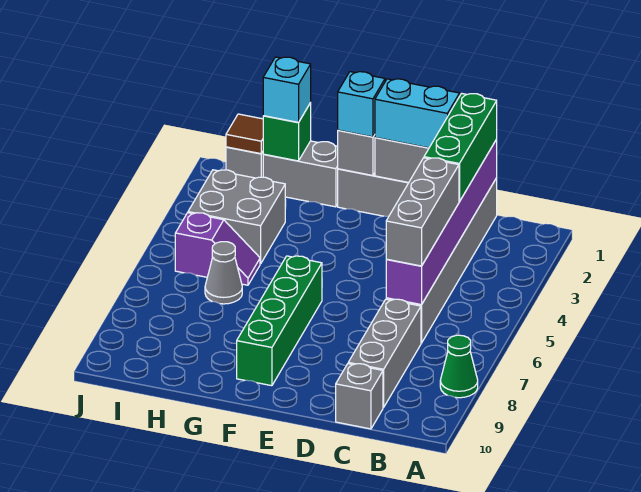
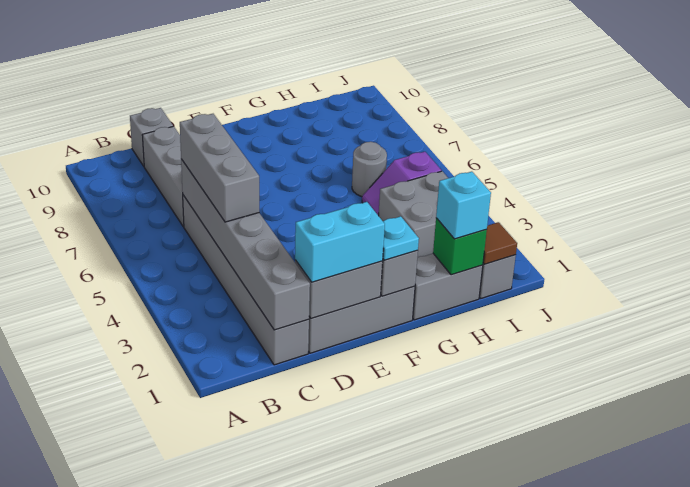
green 1x1 cone [440,335,478,398] -> none
purple 1x6 brick [386,140,497,305] -> grey 1x6 brick [181,159,310,330]
green 1x3 brick [424,93,497,202] -> none
cyan 1x1 brick [338,72,385,137] -> cyan 1x1 plate [383,216,419,260]
green 1x4 brick [237,256,322,386] -> none
grey 1x1 cone [205,242,242,304] -> grey 1x1 round brick [352,142,387,197]

